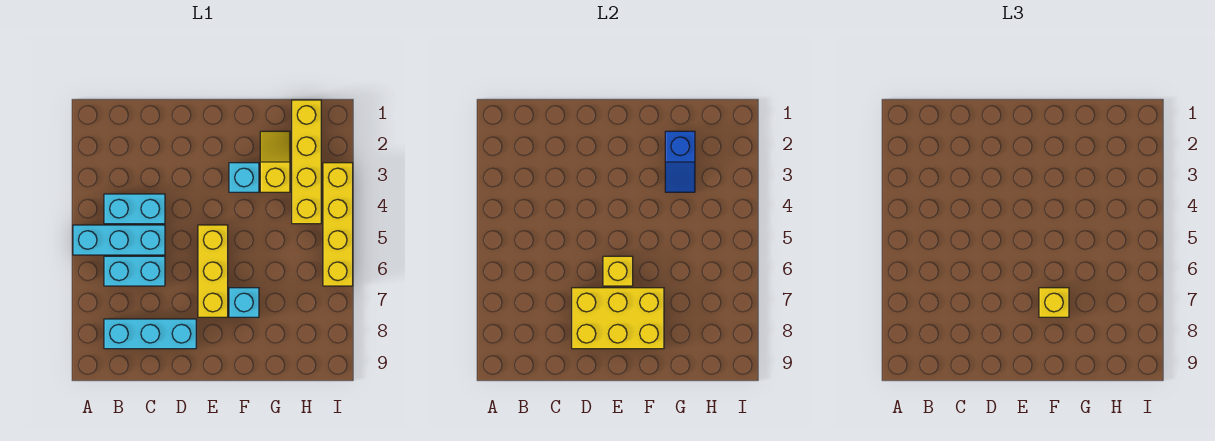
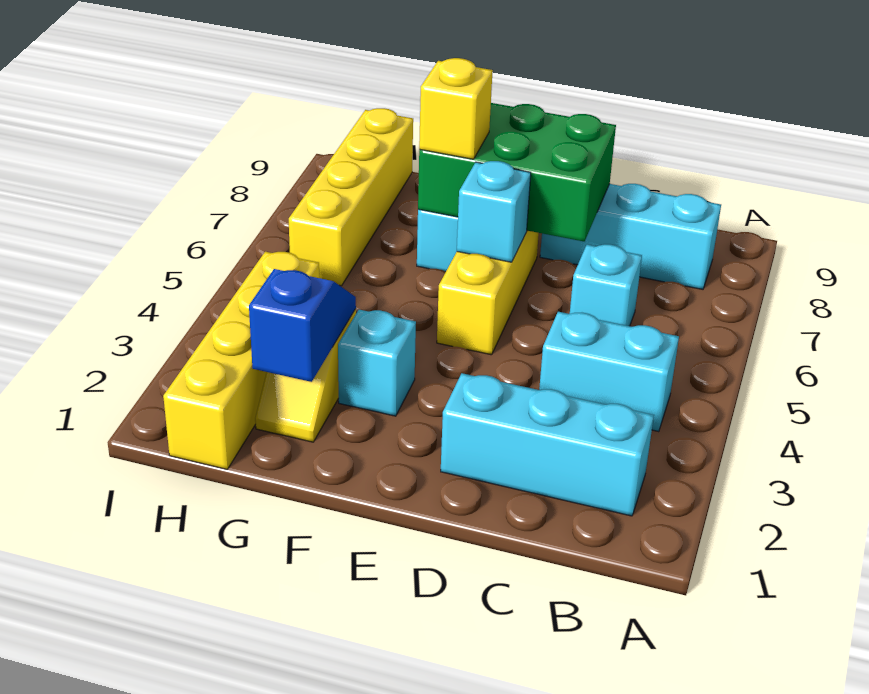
cyan 1x3 brick [73,225,165,255] -> cyan 1x3 brick moved to [441,373,654,516]
cyan 1x2 brick [104,256,165,286] -> cyan 1x1 brick [570,244,642,326]
yellow 2x3 brick [572,288,664,349] -> green 2x3 brick [418,103,616,241]
yellow 1x1 brick [603,256,633,286] -> cyan 1x1 brick [457,161,531,262]
yellow 1x4 brick [323,163,353,286] -> yellow 1x4 brick moved to [289,108,413,286]

